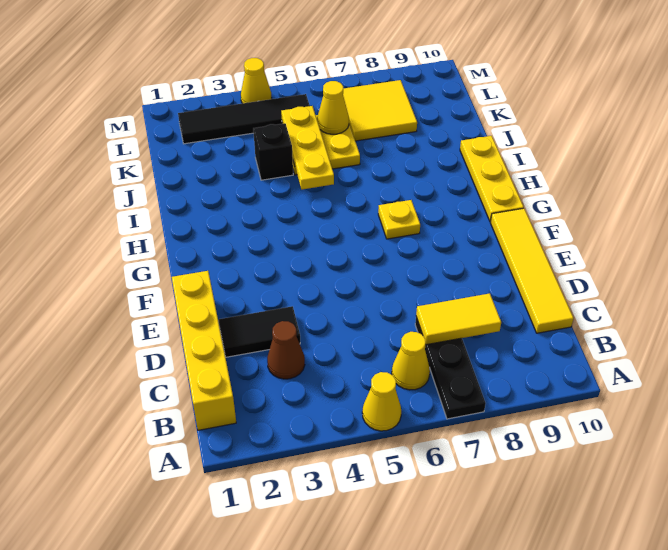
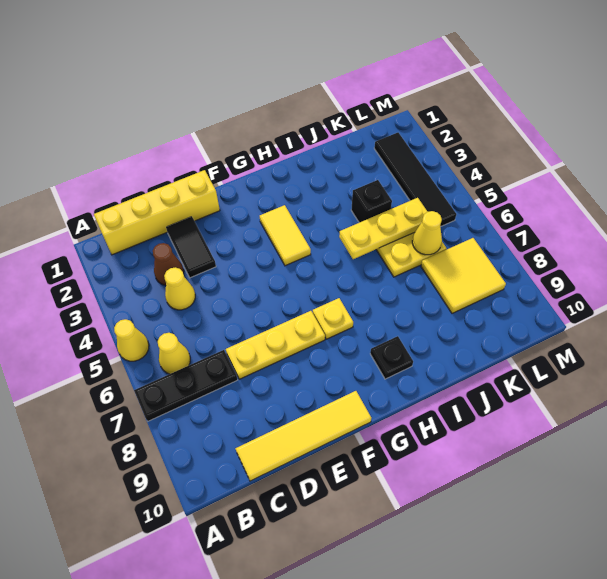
yellow 1x2 tile [416,293,501,345] -> yellow 1x2 tile moved to [260,205,311,266]
yellow 1x3 plate [460,136,524,222] -> yellow 1x3 plate moved to [226,311,325,379]
none -> black 1x1 plate [370,336,413,379]
yellow 1x1 cone [241,58,272,103] -> yellow 1x1 cone moved to [164,267,195,310]

